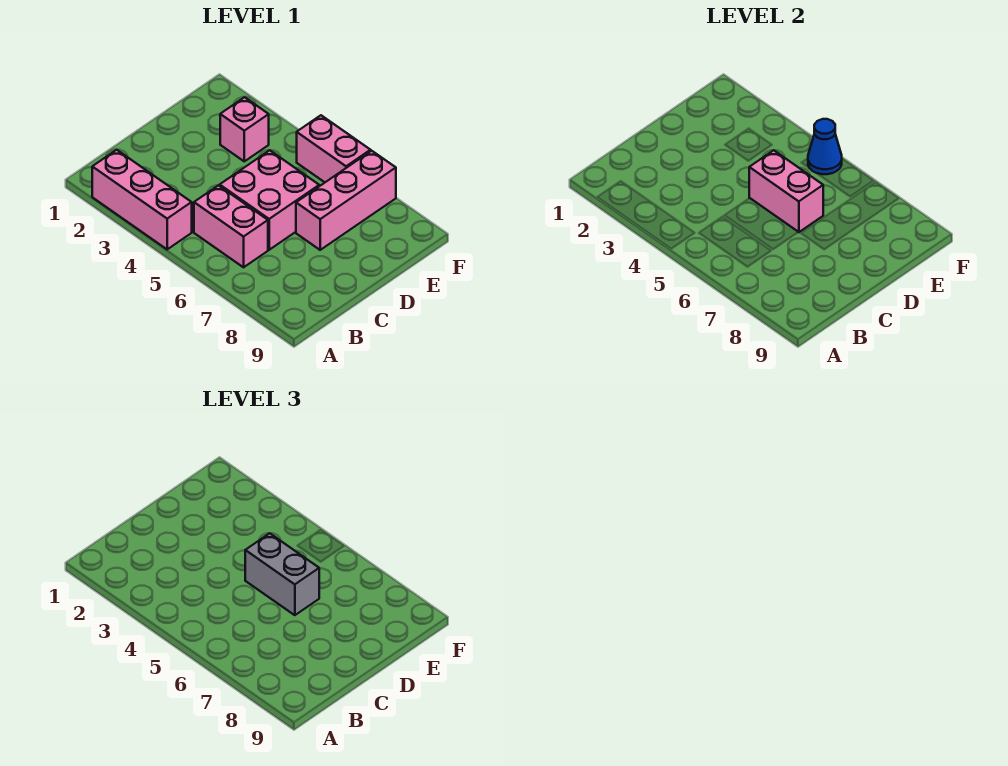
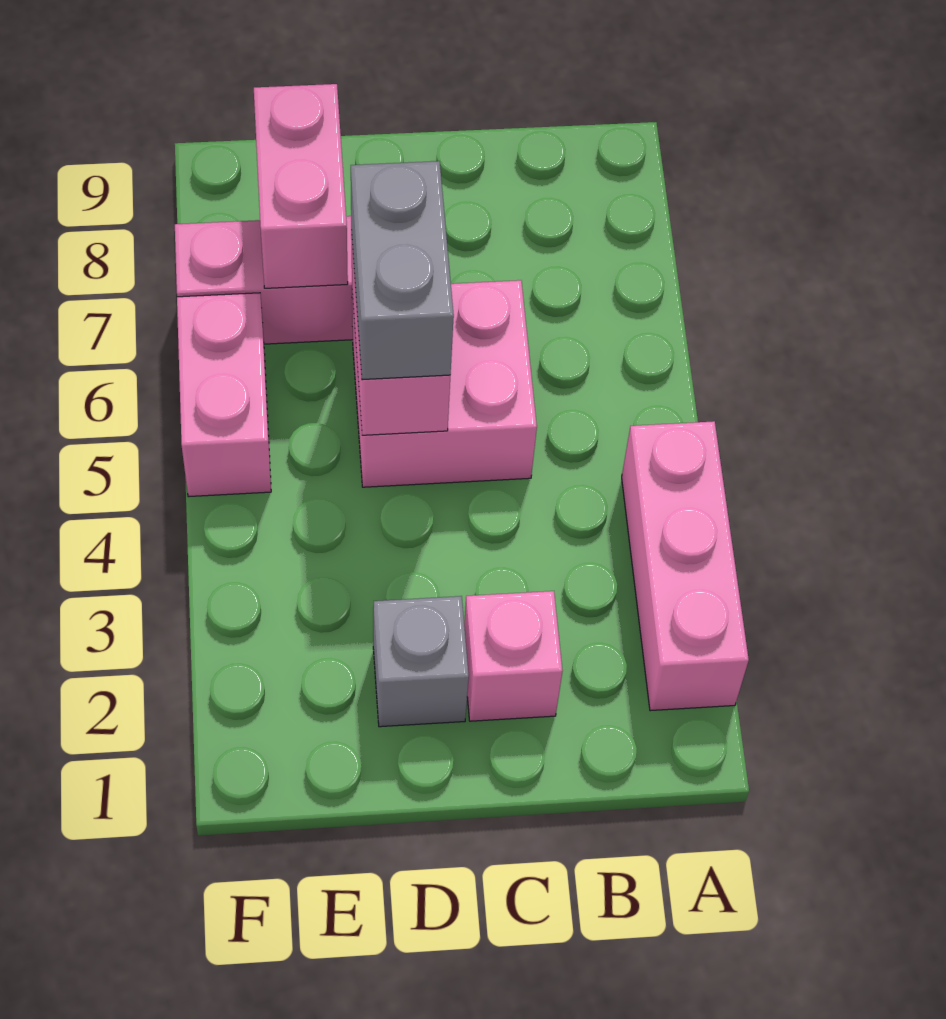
pink 1x2 brick [194,185,268,267] -> pink 1x2 brick moved to [254,84,348,288]
none -> grey 1x1 brick [373,596,469,727]
pink 1x1 brick [220,97,269,161] -> pink 1x1 brick moved to [464,591,563,721]
blue 1x1 cone [808,119,842,174] -> none

